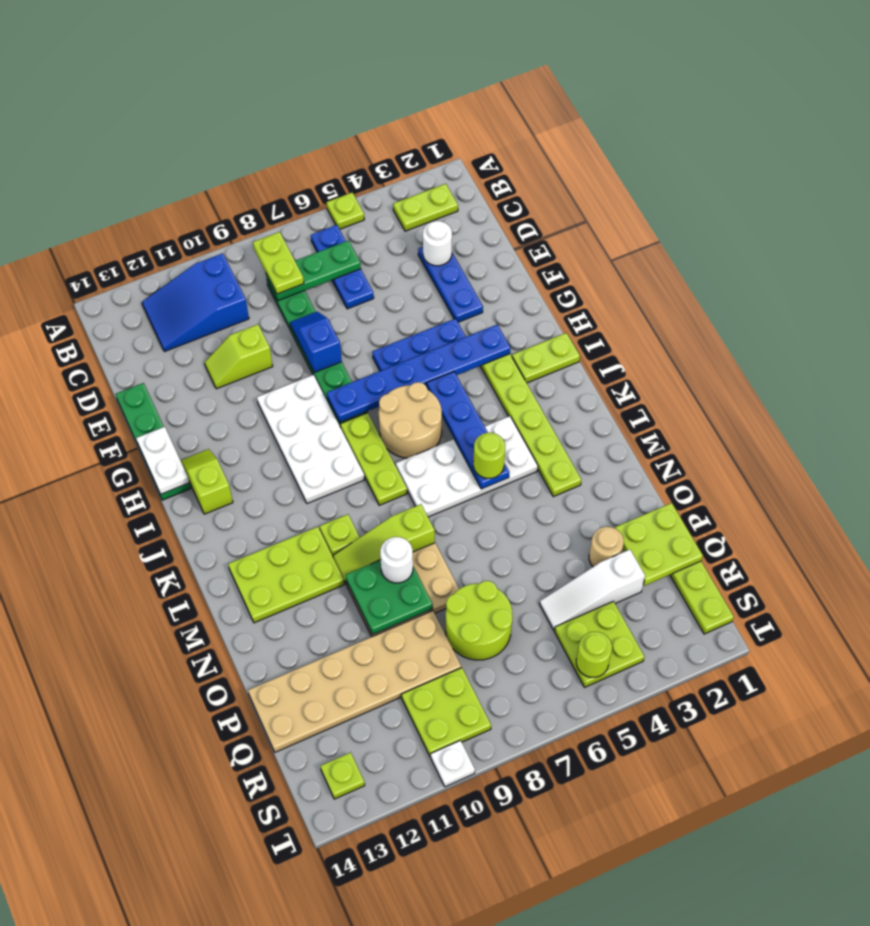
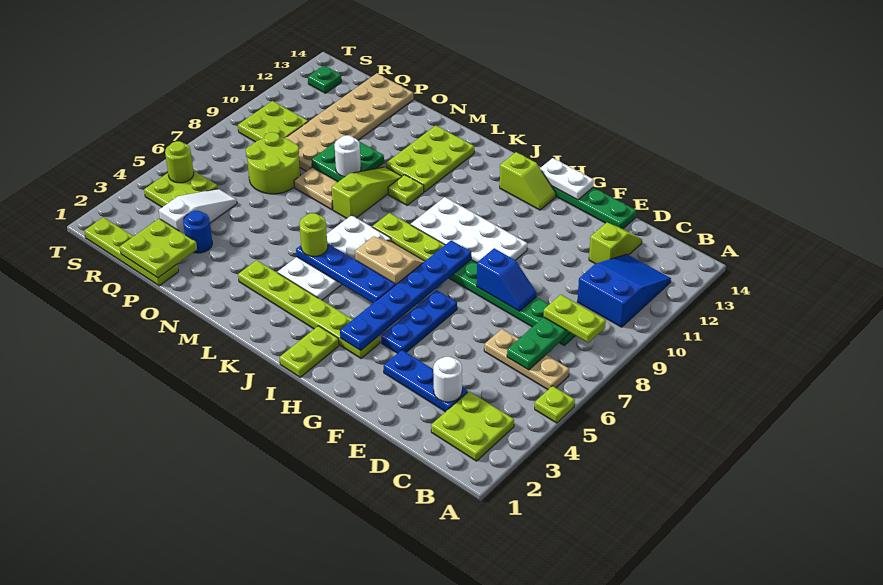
lime 1x2 plate [393,184,458,231] -> lime 2x2 plate [431,392,514,461]
blue 1x3 plate [311,225,374,309] -> tan 1x3 plate [484,329,569,390]
lime 1x2 slope [204,324,273,389] -> lime 1x2 slope moved to [589,223,642,264]
tan 2x2 round brick [379,382,442,458] -> tan 2x2 slope [355,237,425,285]
tan 1x1 round brick [589,527,624,567] -> blue 1x1 round brick [183,211,212,253]
lime 1x1 plate [320,752,365,799] -> green 1x1 plate [308,66,341,93]
white 1x1 plate [431,740,475,787] -> none

